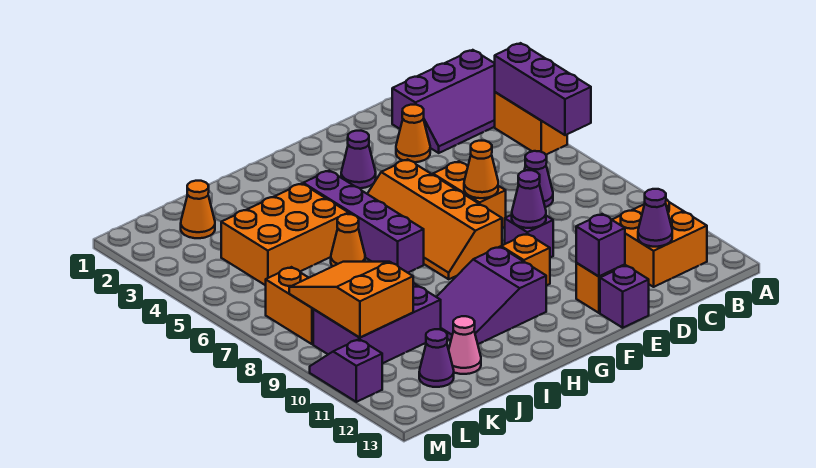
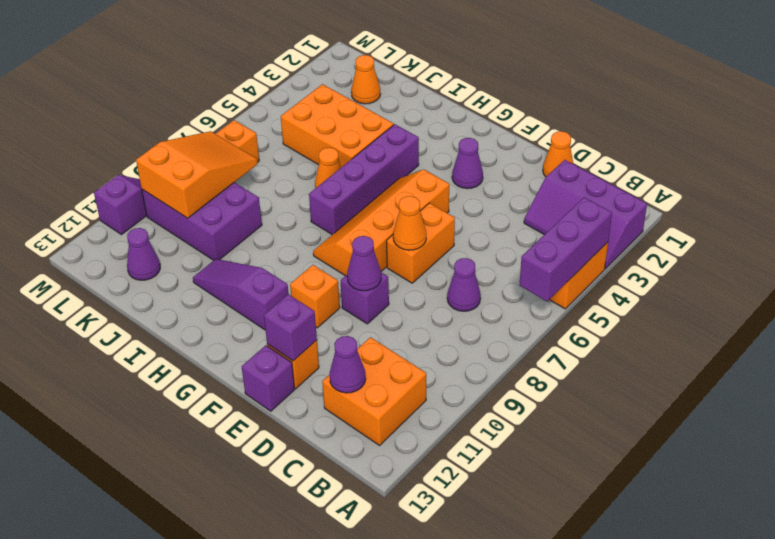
orange 1x1 cone [396,105,430,162] -> orange 1x1 cone moved to [543,131,573,177]
purple 2x3 slope [437,247,546,344] -> purple 1x3 slope [193,259,289,330]
pink 1x1 cone [449,316,481,374] -> none

